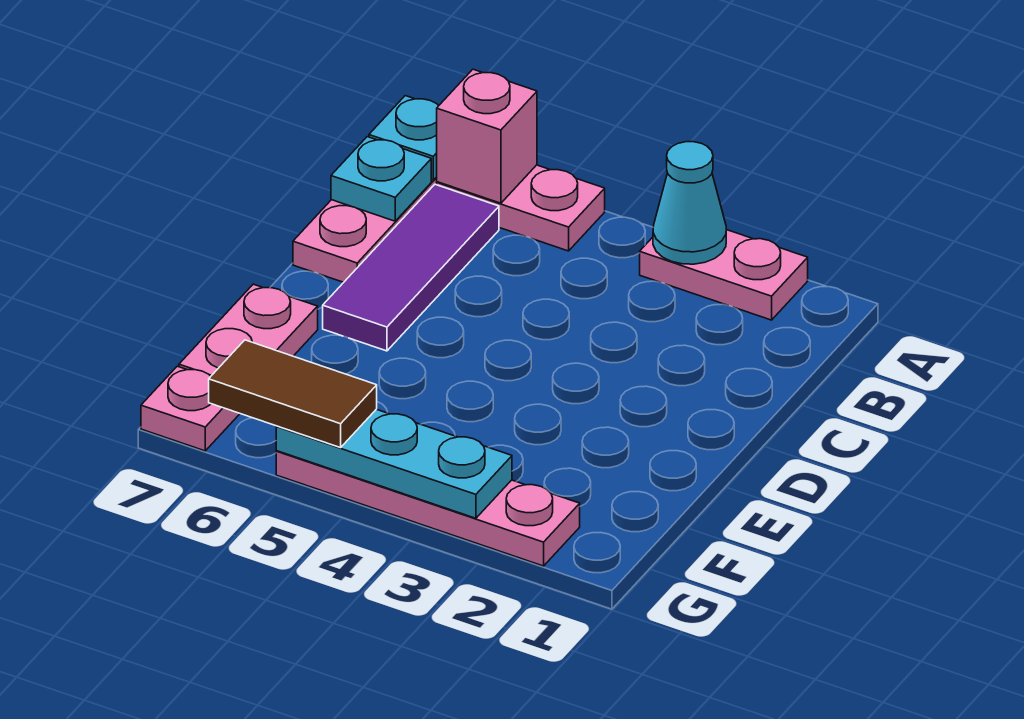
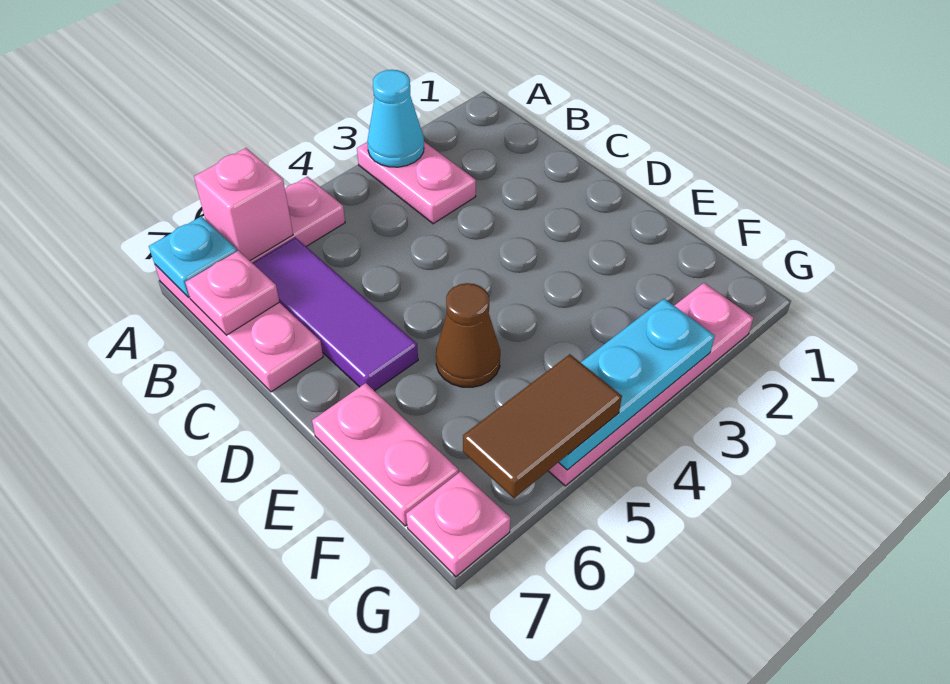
pink 1x2 plate [640,230,808,320] -> pink 1x2 plate turned to [357,142,476,224]
cyan 1x1 plate [331,137,431,221] -> pink 1x1 plate [185,251,279,335]
none -> brown 1x1 cone [436,283,500,387]

